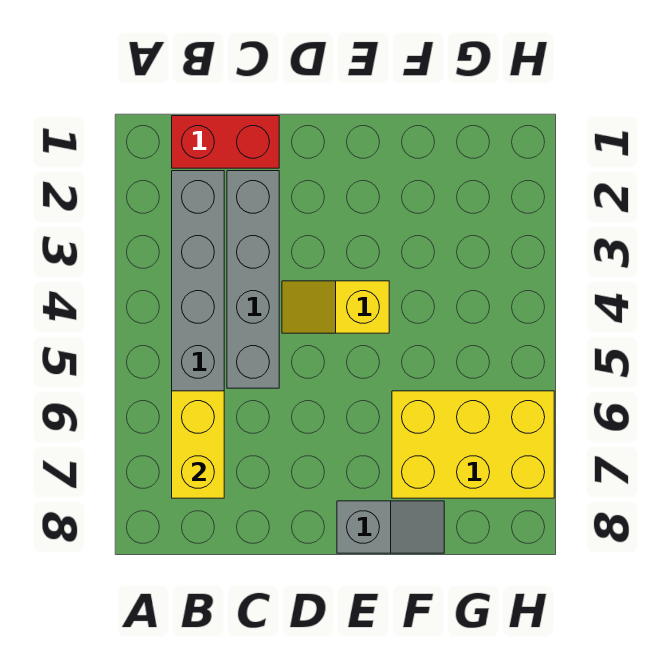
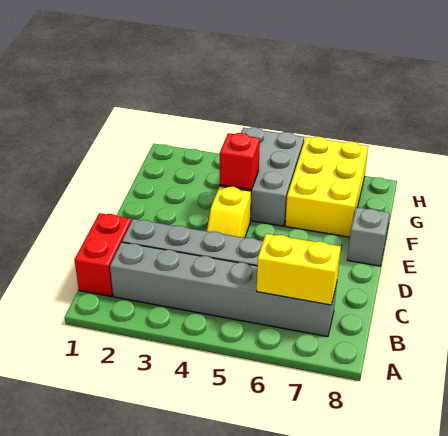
none -> grey 2x3 brick [220,127,304,226]
none -> red 1x1 brick [220,133,260,190]

